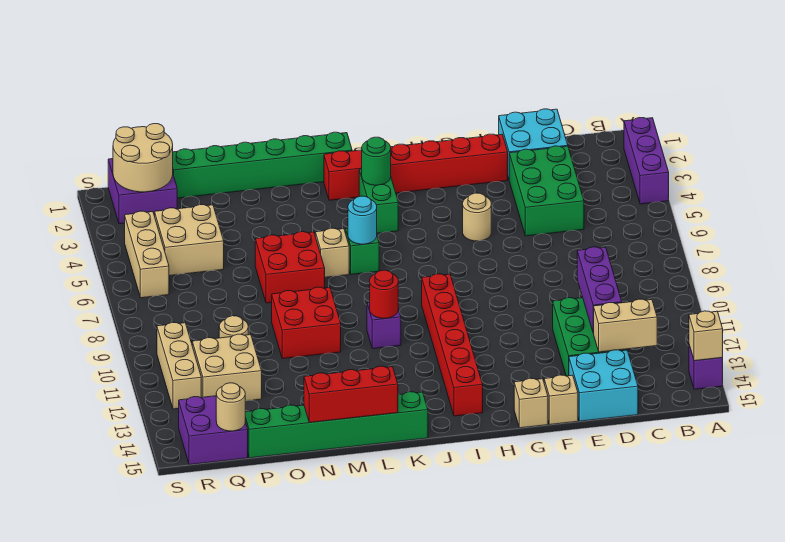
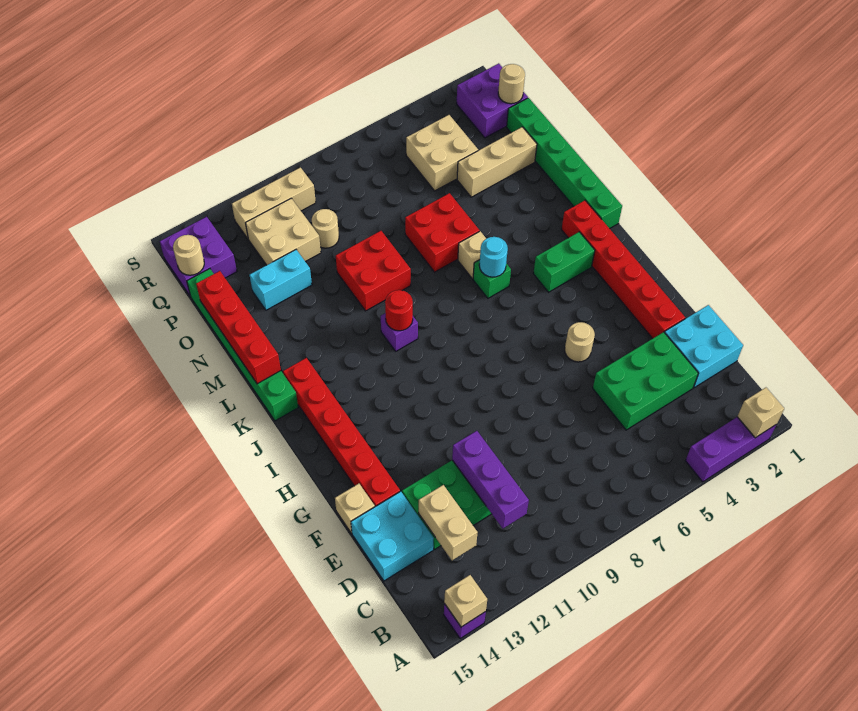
purple 1x3 brick [577,247,622,333] -> purple 1x3 brick turned to [452,431,529,528]
tan 1x1 brick [514,378,548,428] -> tan 1x1 brick moved to [737,388,784,438]
red 1x6 brick [422,274,483,416] -> red 1x6 brick turned to [283,358,400,507]
green 1x1 round brick [362,137,391,185] -> none
red 1x3 brick [304,366,398,423] -> red 1x4 brick [196,271,281,384]
none -> cyan 1x2 brick [250,250,312,310]
tan 2x2 round brick [113,124,173,192] -> tan 1x1 round brick [498,64,525,104]
tan 1x3 brick [125,211,169,298] -> tan 1x3 brick moved to [457,127,537,197]

